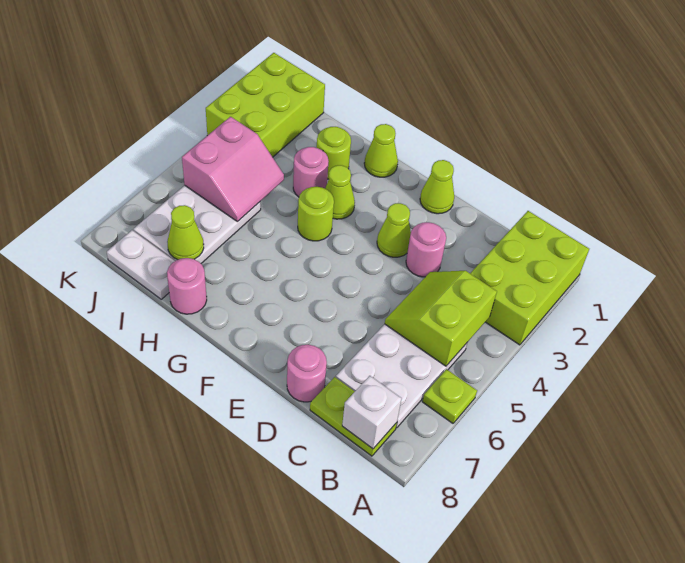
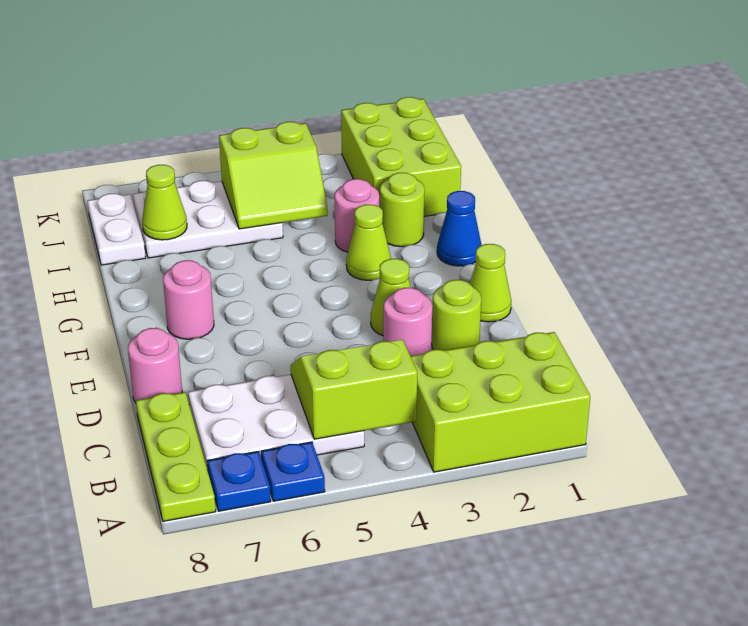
lime 1x1 plate [422,369,477,423] -> blue 1x1 plate [261,442,325,501]
none -> blue 1x1 plate [207,451,271,511]
lime 1x2 plate [310,377,397,456] -> lime 1x3 plate [136,392,216,521]
white 1x1 brick [342,376,402,449] -> none
lime 1x1 cone [364,124,398,177] -> blue 1x1 cone [437,191,481,266]
lime 1x1 round brick [298,187,334,241] -> lime 1x1 round brick moved to [432,280,481,350]
pink 1x1 round brick [167,258,207,314] -> pink 1x1 round brick moved to [163,260,214,339]
pink 2x2 slope [182,117,284,222] -> lime 2x2 slope [219,122,328,229]
lime 2x3 brick [206,53,325,157] -> lime 2x3 brick turned to [341,97,461,216]

